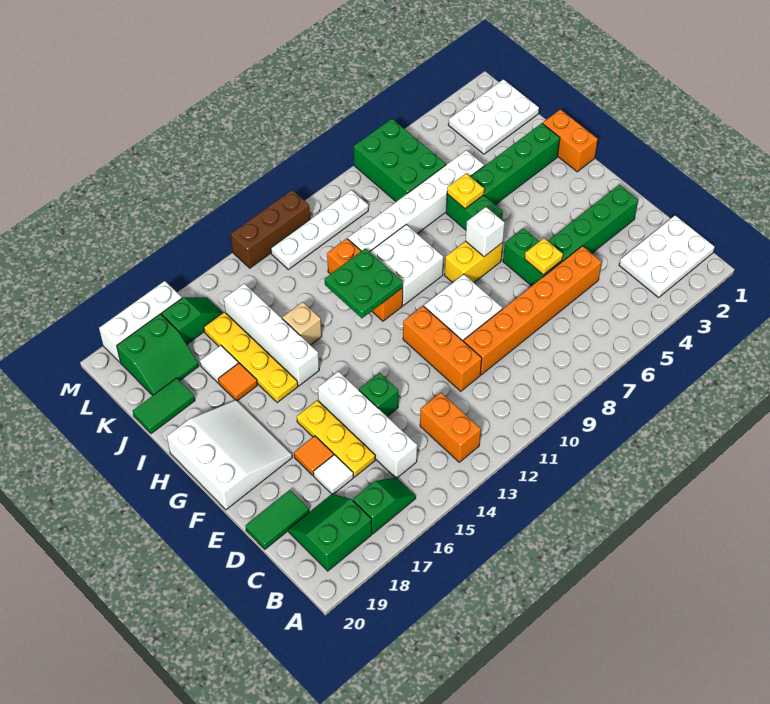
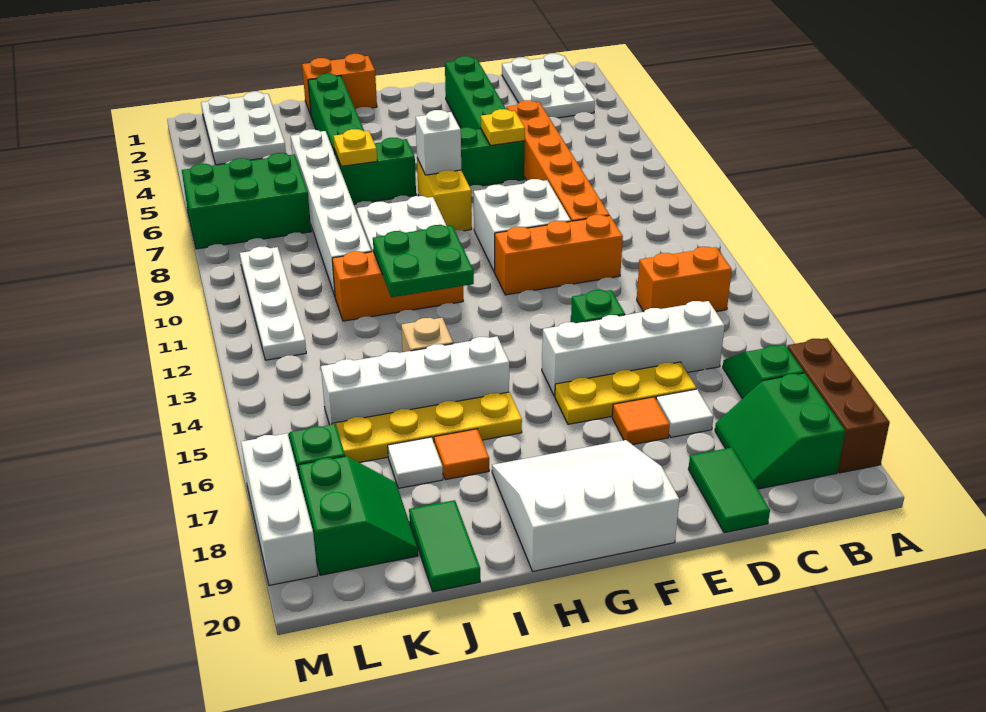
brown 1x3 brick [231,190,310,268] -> brown 1x3 brick moved to [787,338,890,473]

